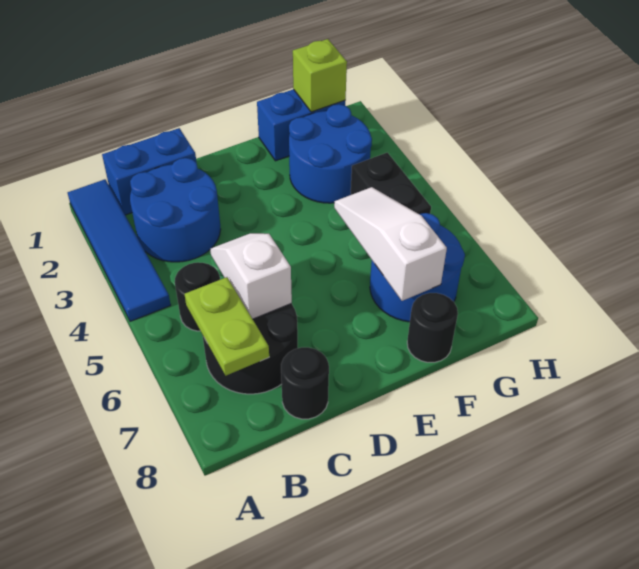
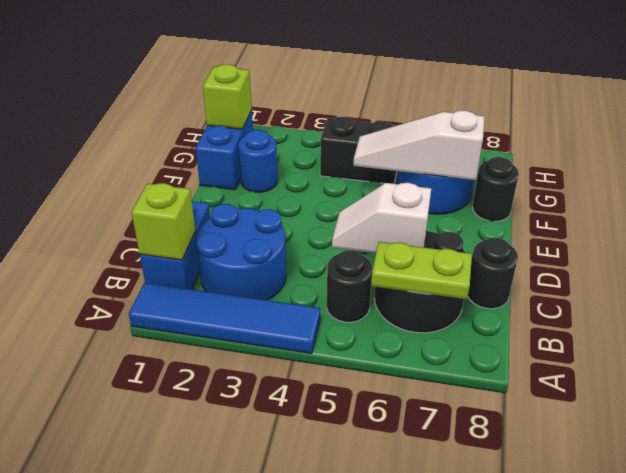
none -> lime 1x1 brick [131,183,196,260]
blue 2x2 round brick [289,104,372,203] -> blue 1x1 round brick [239,130,278,192]

